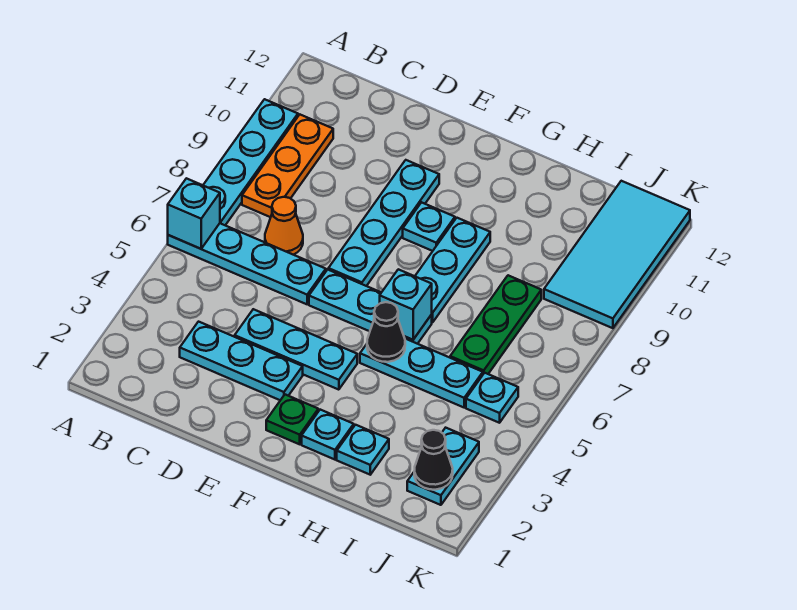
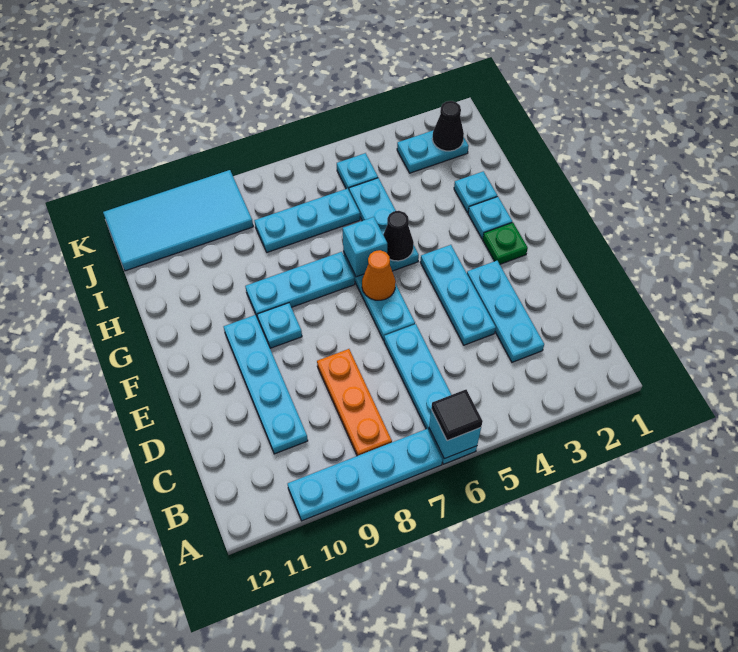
none -> black 1x1 tile [431,390,483,441]
orange 1x3 plate [242,115,333,217] -> orange 1x3 plate turned to [317,349,392,456]
orange 1x1 cone [265,197,303,255] -> orange 1x1 cone moved to [362,250,396,300]
cyan 1x4 plate [328,160,439,286] -> cyan 1x4 plate turned to [224,315,308,454]
green 1x3 plate [450,275,541,374] -> cyan 1x3 plate [254,189,360,252]

